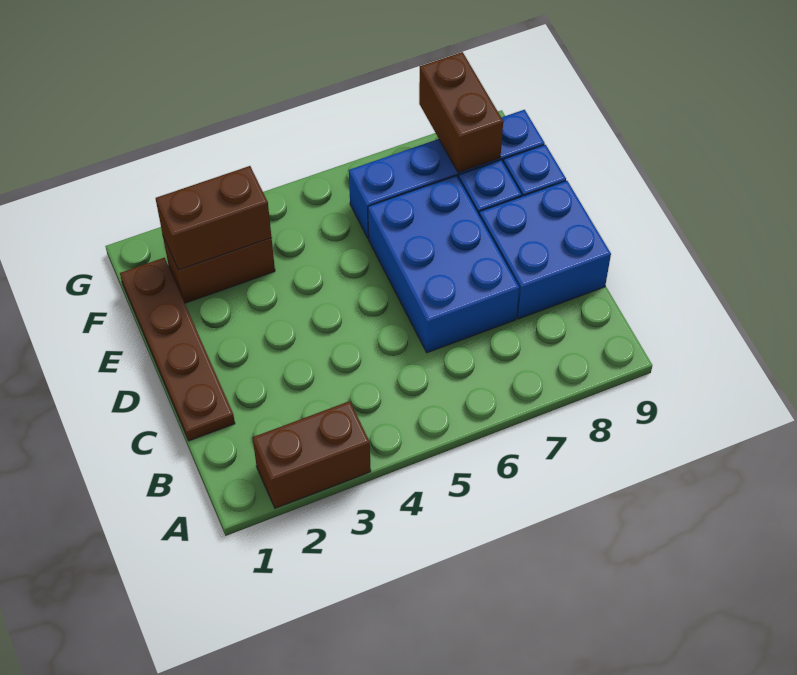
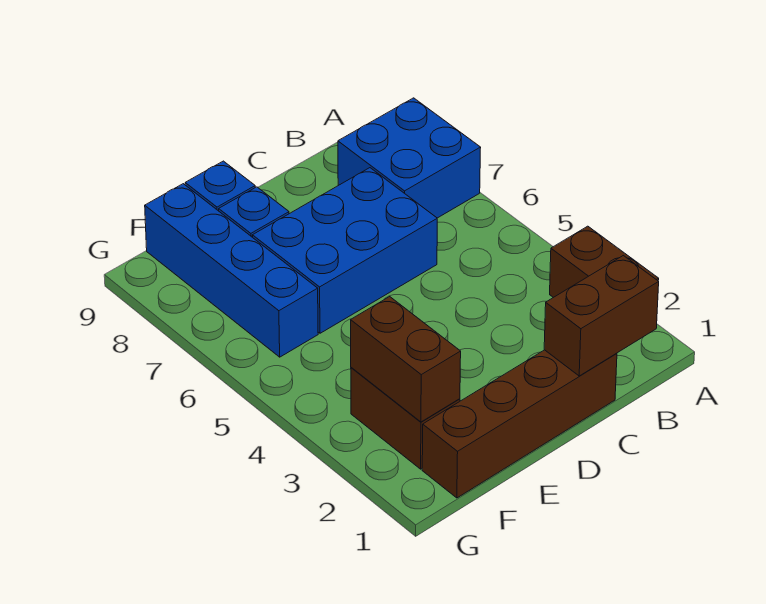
brown 1x4 plate [120,258,235,441] -> brown 1x4 brick [422,350,617,498]
blue 2x2 brick [479,181,611,319] -> blue 2x2 brick moved to [338,98,481,218]
brown 1x2 brick [419,52,503,173] -> brown 1x2 brick moved to [544,256,659,376]

